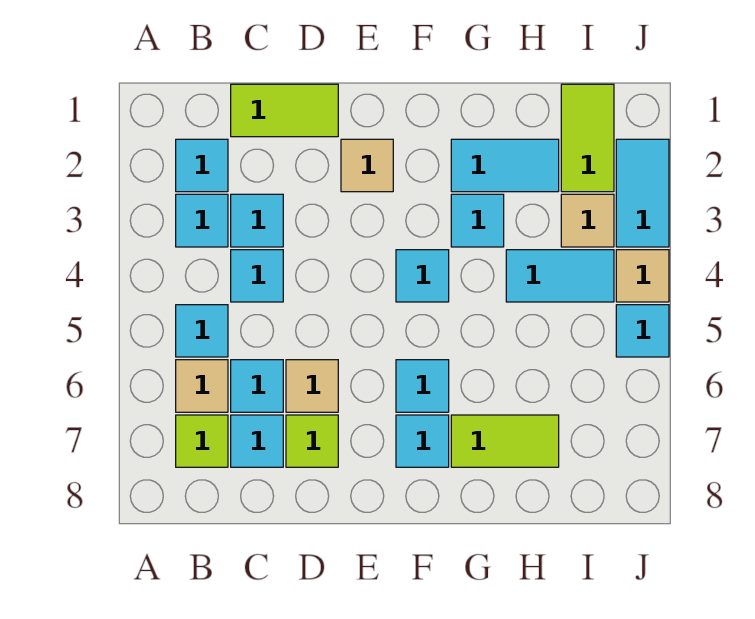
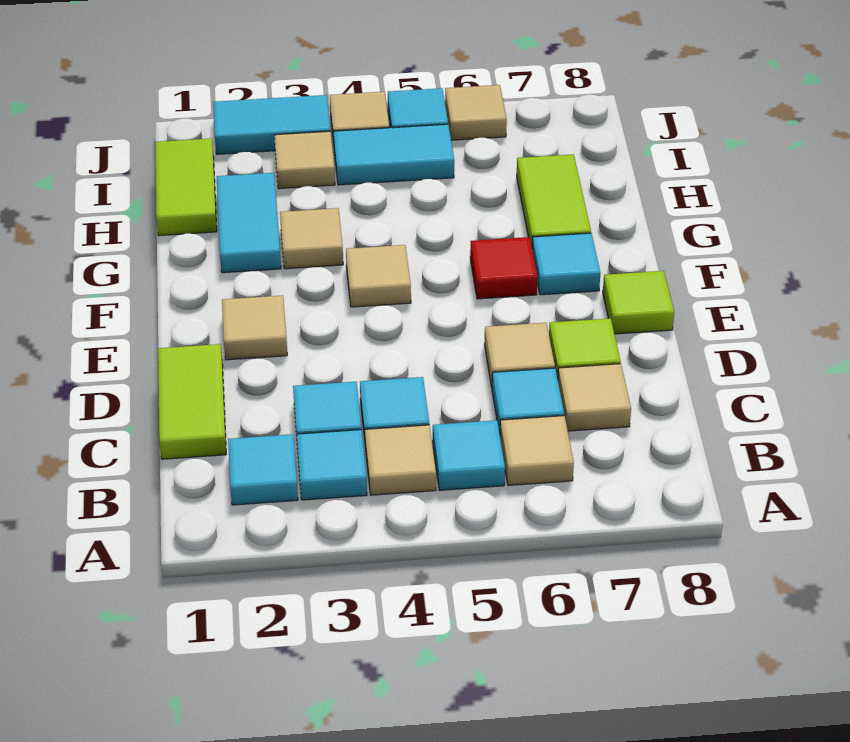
none -> tan 1x1 tile [365,425,436,495]
lime 1x1 tile [176,415,228,467] -> lime 1x1 tile moved to [603,271,674,334]
cyan 1x1 tile [231,415,283,467] -> tan 1x1 tile [558,364,631,431]
cyan 1x1 tile [396,250,449,302] -> tan 1x1 tile [346,245,411,307]
cyan 1x1 tile [396,360,449,412] -> red 1x1 tile [470,237,538,299]
cyan 1x1 tile [451,194,504,247] -> tan 1x1 tile [280,208,343,269]
cyan 1x2 tile [506,250,614,302] -> cyan 1x2 tile turned to [333,124,454,185]
lime 1x2 tile [561,84,614,192] -> lime 1x2 tile turned to [155,138,217,236]
none -> tan 1x1 tile [445,85,507,140]

